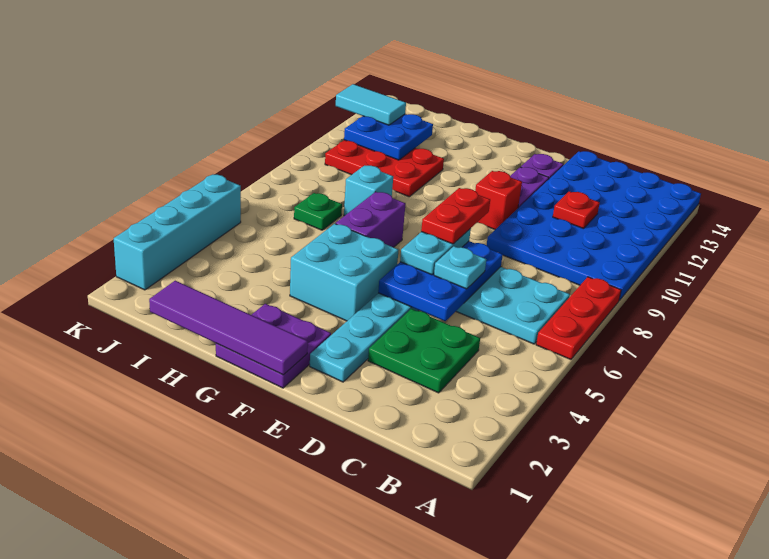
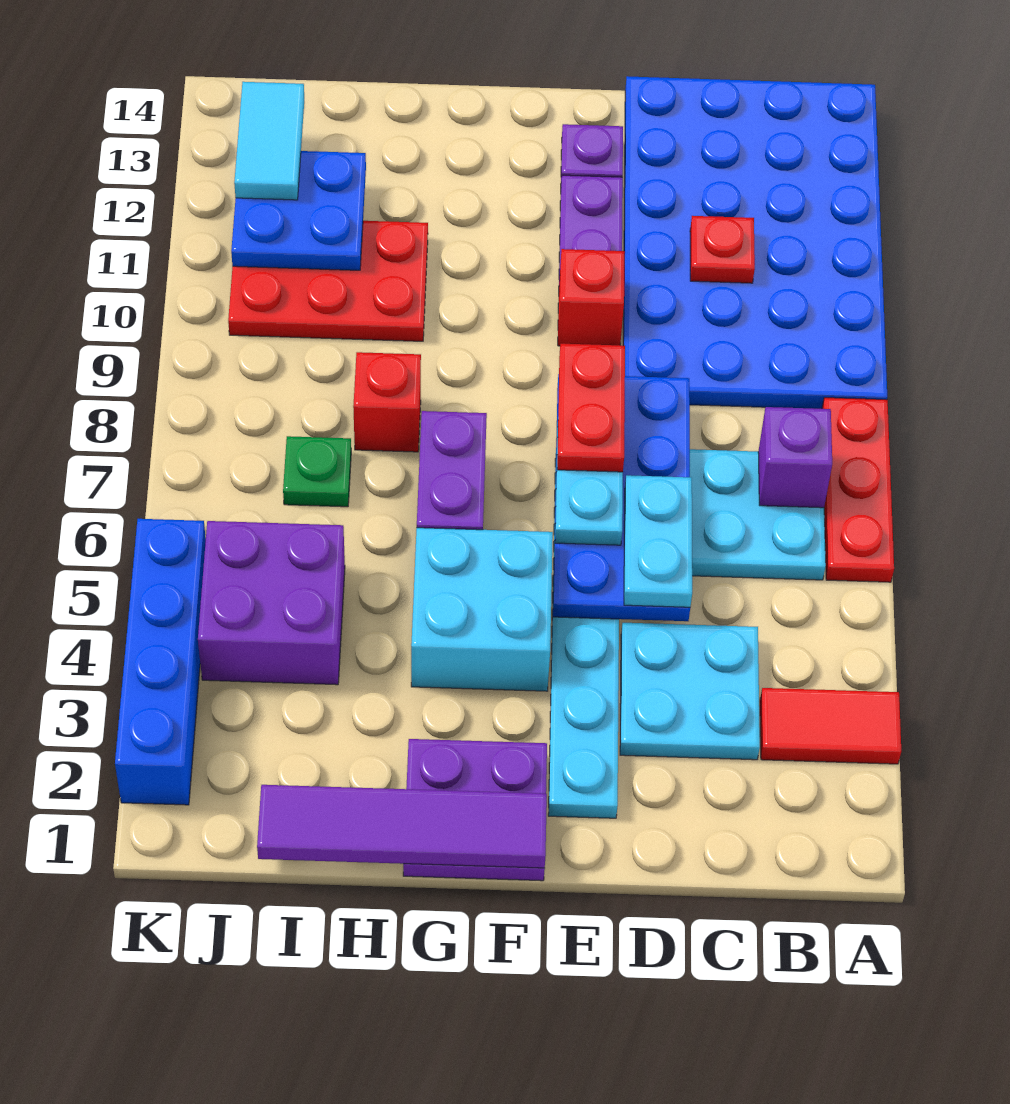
none -> red 1x2 tile [760,688,901,764]
none -> purple 1x1 brick [758,407,832,508]
green 2x2 plate [368,309,480,393] -> cyan 2x2 plate [620,623,760,760]
blue 2x3 plate [378,241,503,321] -> blue 2x4 plate [553,374,690,621]
cyan 1x1 plate [434,246,486,289] -> cyan 1x2 plate [624,475,692,607]
cyan 1x1 brick [344,165,393,216] -> red 1x1 brick [353,352,421,452]
none -> purple 2x2 brick [198,521,345,685]
cyan 1x2 tile [336,84,406,125] -> cyan 1x2 tile turned to [234,82,304,200]
cyan 1x4 brick [114,174,241,290] -> blue 1x4 brick [115,519,206,805]

